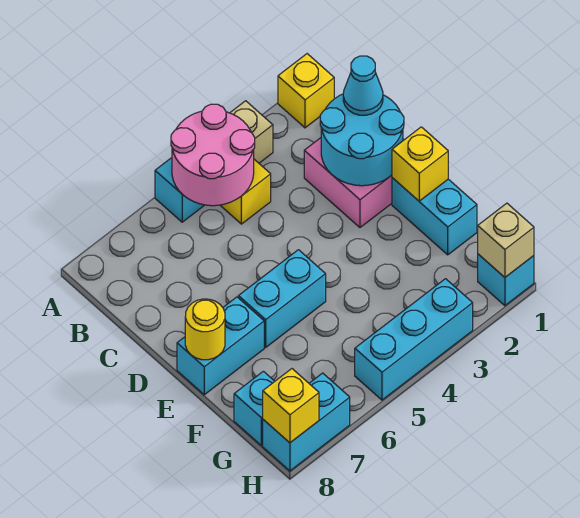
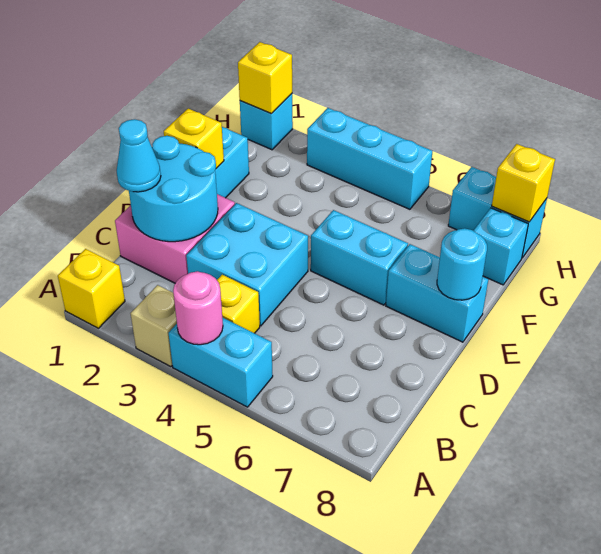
pink 2x2 round brick [171,104,255,206] -> pink 1x1 round brick [173,271,223,345]
none -> cyan 2x2 brick [186,203,308,326]
yellow 1x1 round brick [185,299,225,360] -> cyan 1x1 round brick [437,228,487,300]
tan 1x1 brick [478,203,534,277] -> yellow 1x1 brick [238,42,292,114]

